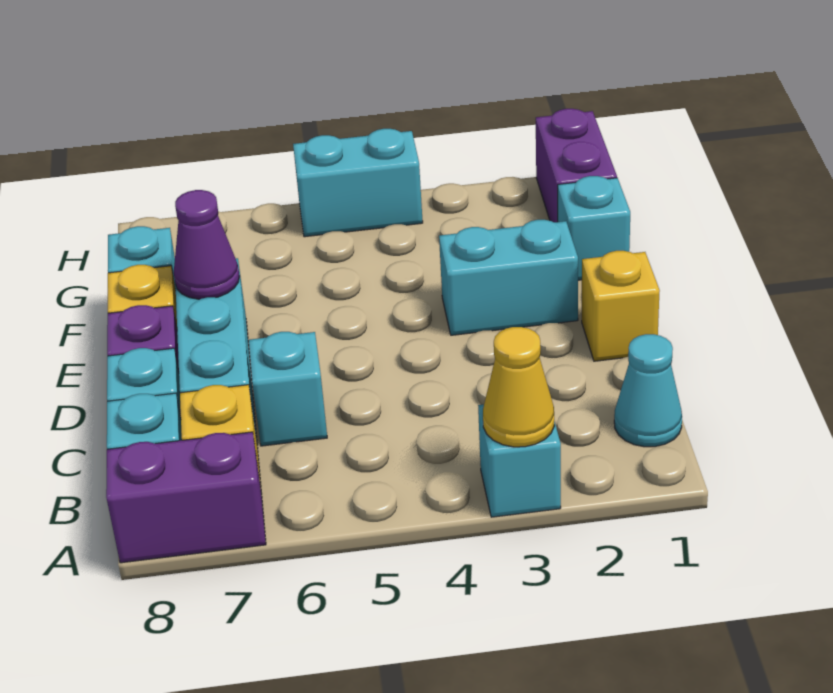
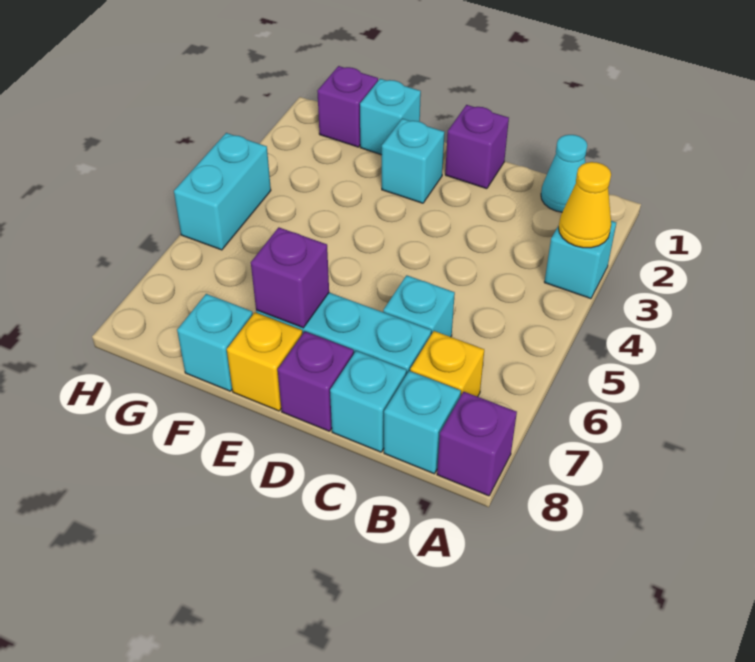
purple 1x2 brick [106,432,266,563] -> purple 1x1 brick [437,392,517,496]
yellow 1x1 brick [582,251,660,361] -> purple 1x1 brick [445,105,509,189]
cyan 1x2 brick [439,220,578,335] -> cyan 1x1 brick [382,119,444,203]
purple 1x1 cone [174,190,240,299] -> purple 1x1 brick [251,227,329,328]
purple 1x2 brick [536,109,617,222] -> purple 1x1 brick [317,66,378,147]

